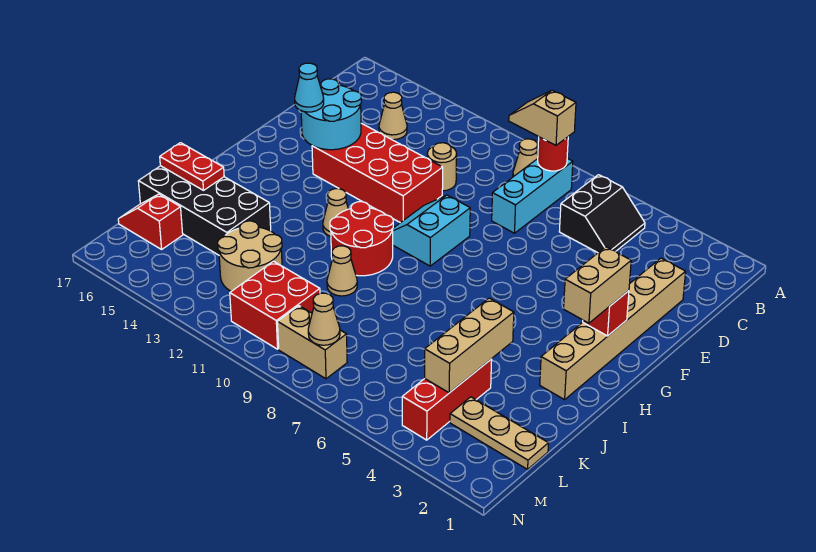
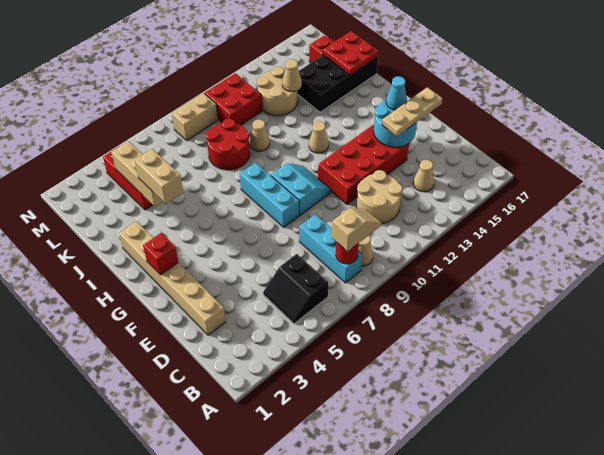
tan 1x1 round brick [427,143,457,191] -> tan 2x2 round brick [357,170,402,224]
none -> cyan 1x3 brick [240,163,299,227]
tan 1x2 brick [564,247,631,323] -> tan 1x2 brick moved to [134,149,183,204]
red 2x2 round brick [330,202,393,276] -> red 2x2 round brick moved to [206,119,250,170]
red 1x2 plate [160,143,224,190] -> red 2x2 plate [323,31,379,75]
tan 1x3 plate [450,397,548,469] -> tan 1x3 plate moved to [382,87,442,136]
tan 1x1 cone [308,293,340,345] -> tan 1x1 cone moved to [282,59,302,92]

